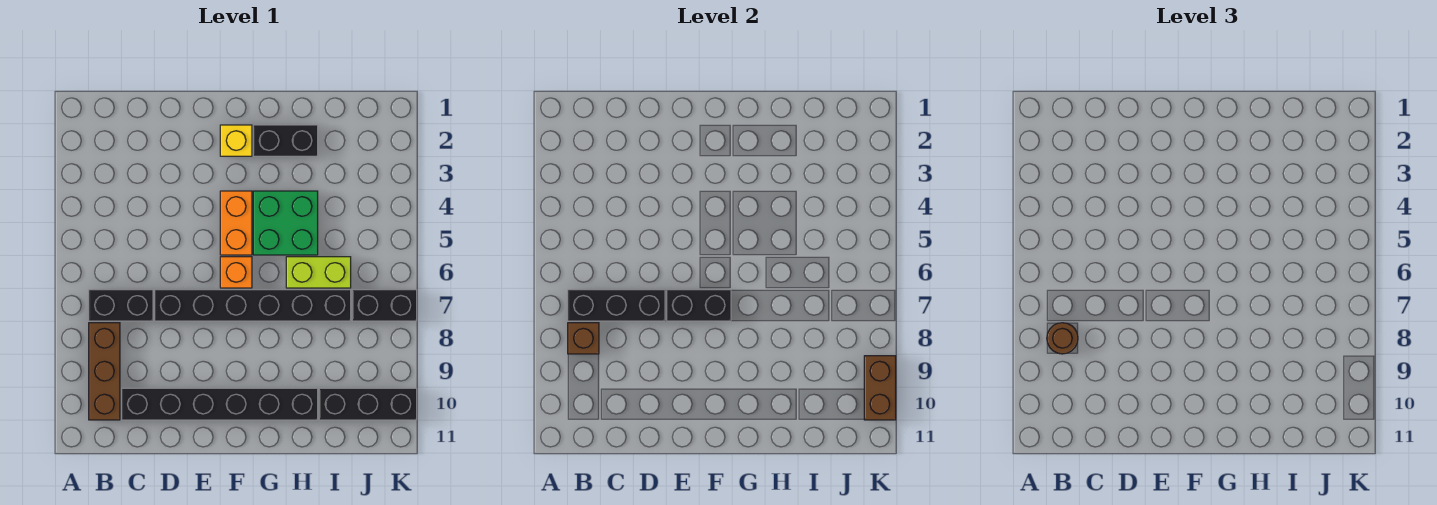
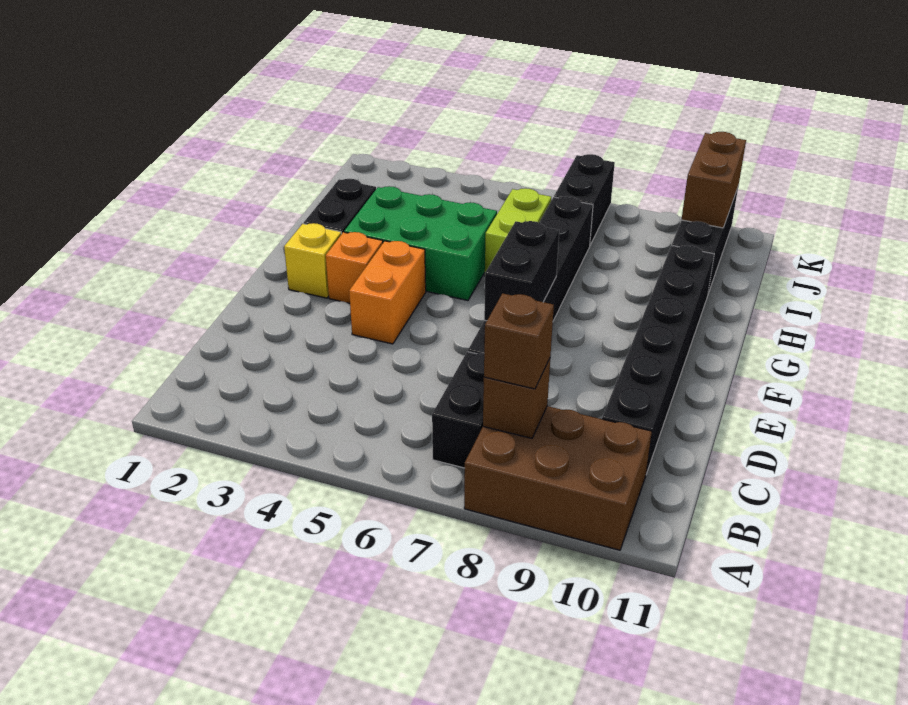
black 1x3 brick [568,290,665,321] -> none
brown 1x3 brick [89,323,120,420] -> brown 2x3 brick [464,406,652,550]
brown 1x1 round brick [1047,323,1078,354] -> brown 1x1 brick [484,293,554,389]
orange 1x2 brick [220,191,252,255] -> orange 1x2 brick turned to [349,241,426,344]
orange 1x1 brick [220,257,252,288] -> orange 1x1 brick moved to [326,232,383,303]
green 2x2 brick [253,191,318,255] -> green 2x3 brick [344,186,497,300]
brown 1x2 brick [864,356,896,420] -> brown 1x2 brick turned to [681,132,746,228]

